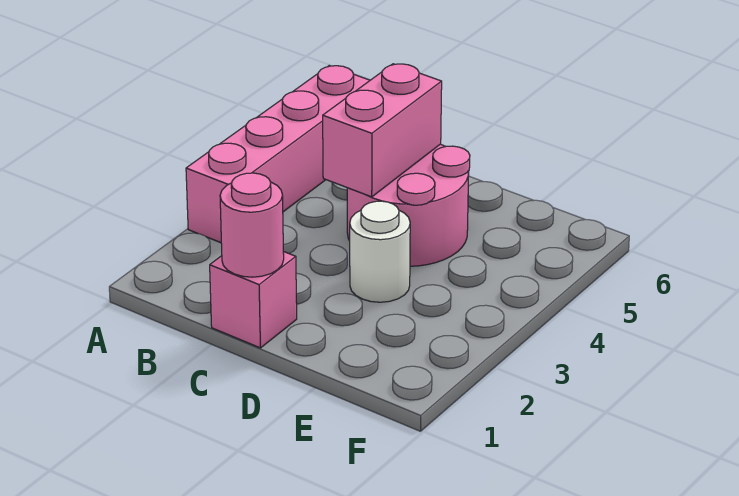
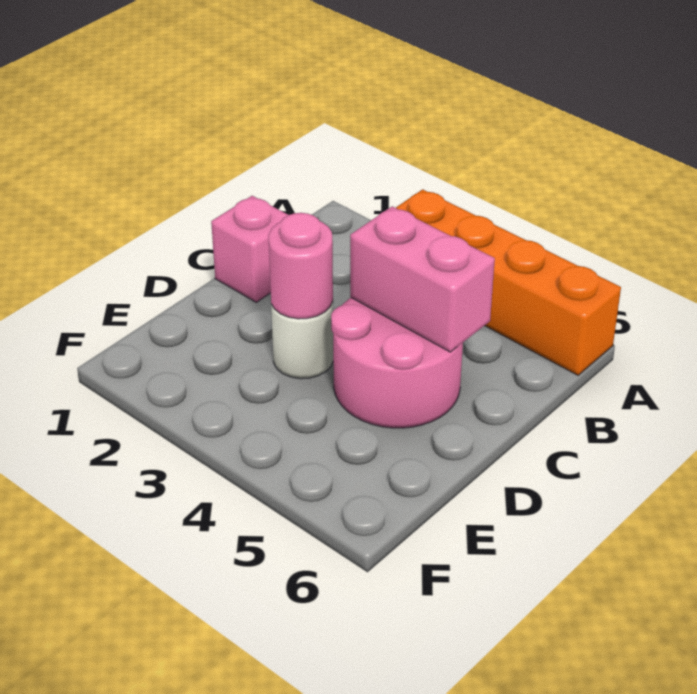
pink 1x4 brick [186,66,370,243] -> orange 1x4 brick [396,189,621,375]
pink 1x1 round brick [220,173,284,277] -> pink 1x1 round brick moved to [268,213,333,319]

